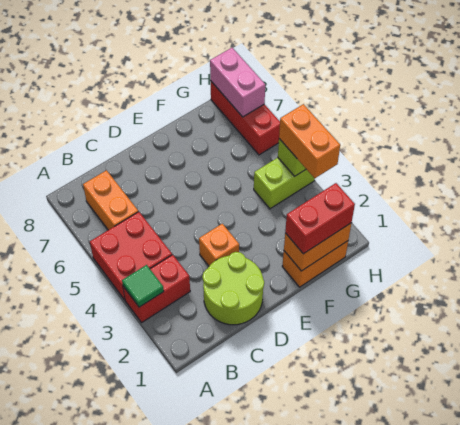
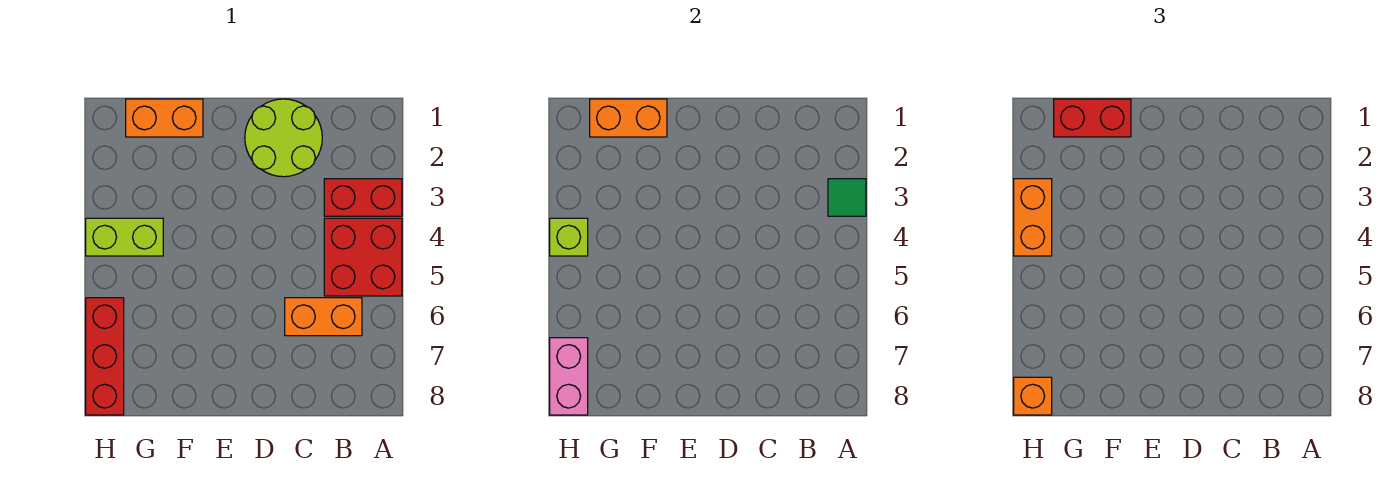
orange 1x2 brick [83,170,138,230] -> orange 1x2 brick turned to [285,298,362,336]
orange 1x1 brick [199,224,239,266] -> orange 1x1 brick moved to [1014,377,1052,415]

